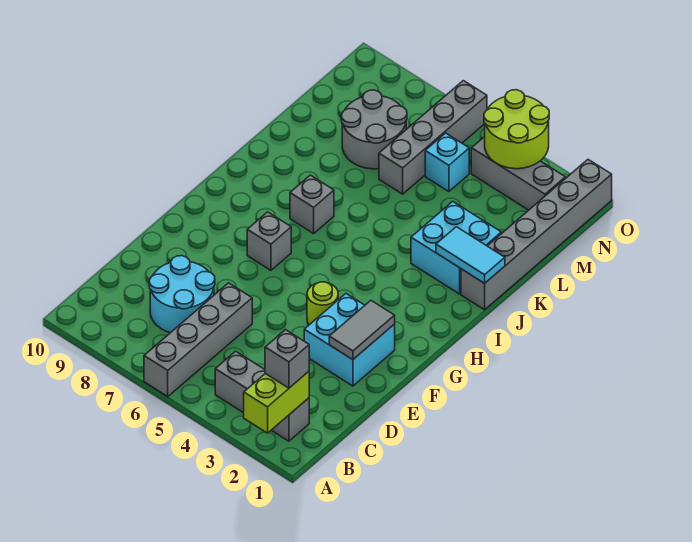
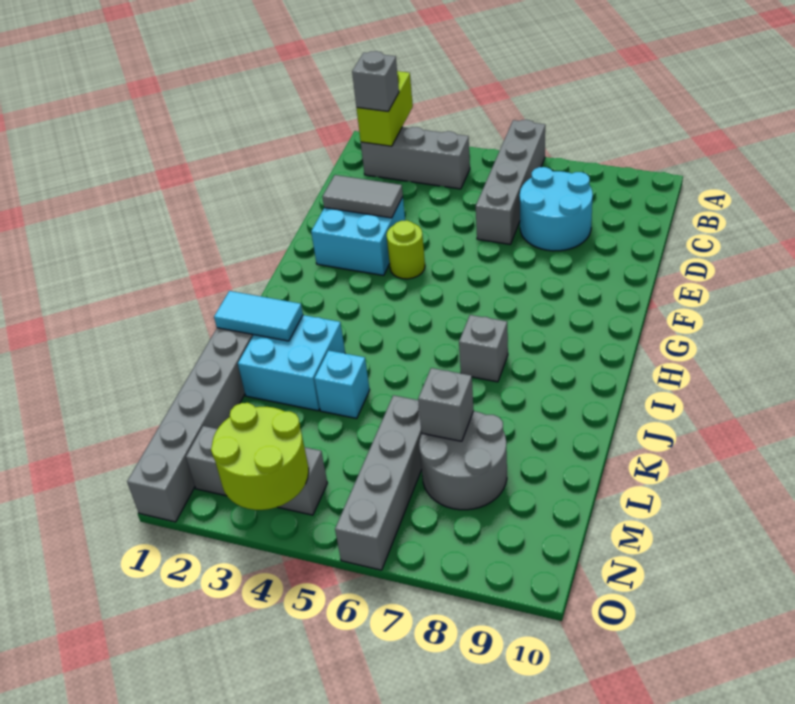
grey 1x2 tile [329,301,395,360] -> grey 1x2 tile turned to [322,175,403,218]
grey 1x1 brick [247,212,291,270] -> grey 1x1 brick moved to [418,368,474,441]
cyan 1x1 brick [425,133,469,191] -> cyan 1x1 brick moved to [314,350,370,418]

